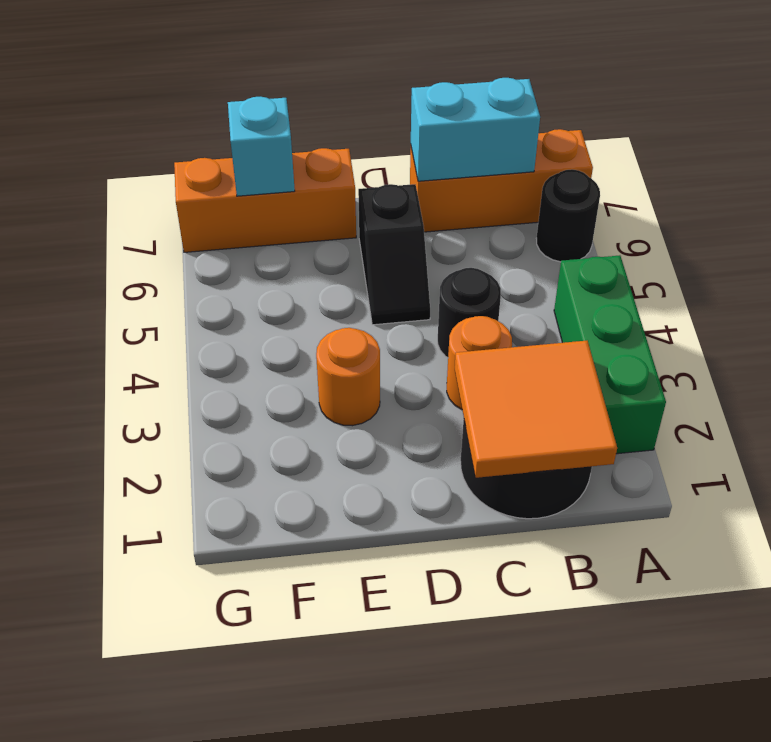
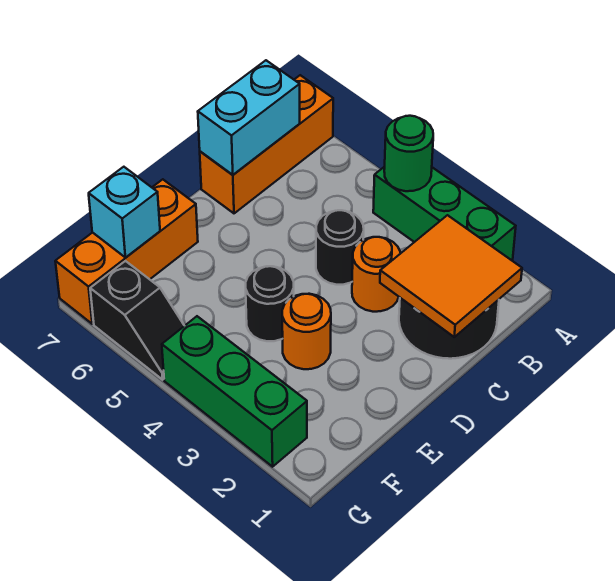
none -> green 1x1 round brick [384,116,433,191]
black 1x1 round brick [536,169,600,262] -> black 1x1 round brick moved to [246,266,294,341]
black 1x2 slope [358,184,430,325] -> black 1x2 slope moved to [90,261,184,380]
none -> green 1x3 brick [162,316,307,467]

